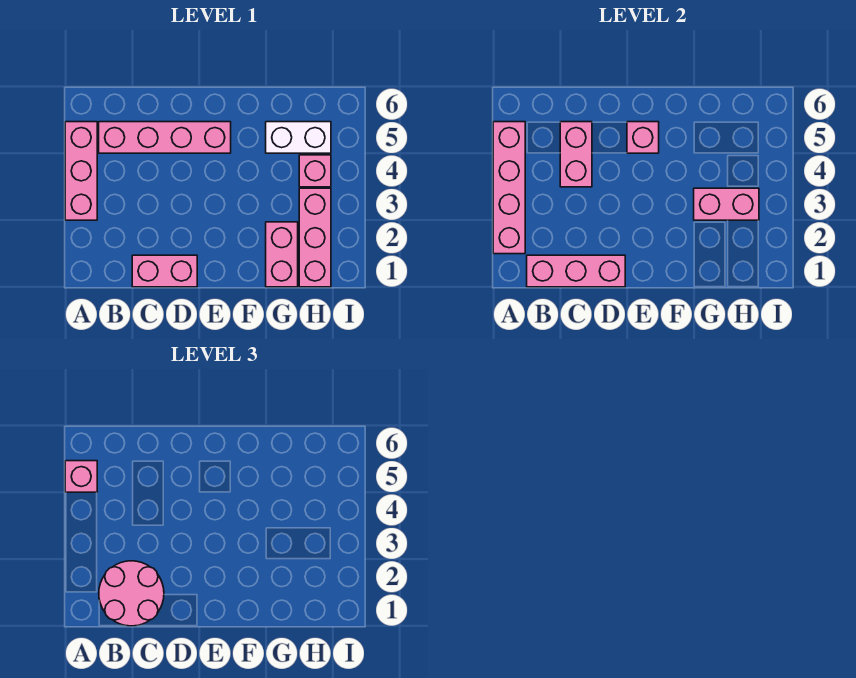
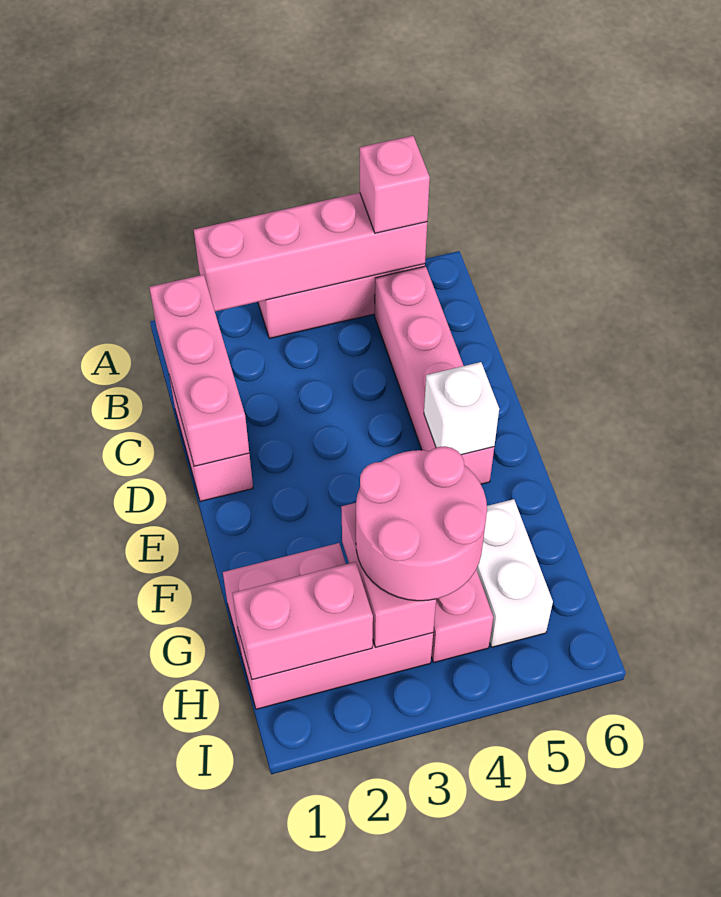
pink 2x2 round brick [99,561,164,626] -> pink 2x2 round brick moved to [356,446,487,601]
pink 1x2 brick [560,122,592,187] -> pink 1x2 brick moved to [233,562,373,680]
pink 1x1 brick [627,122,659,153] -> white 1x1 brick [424,362,499,455]

